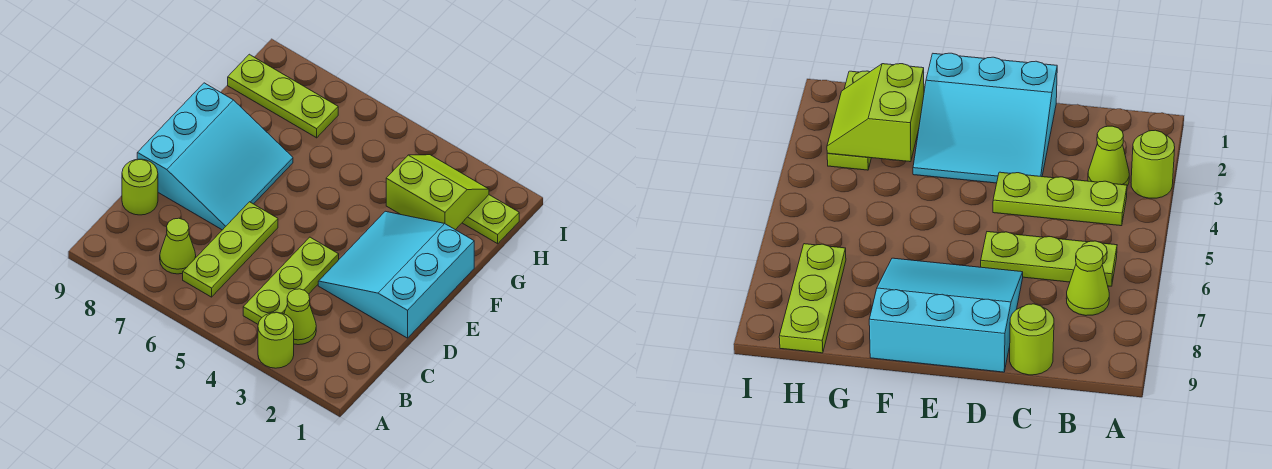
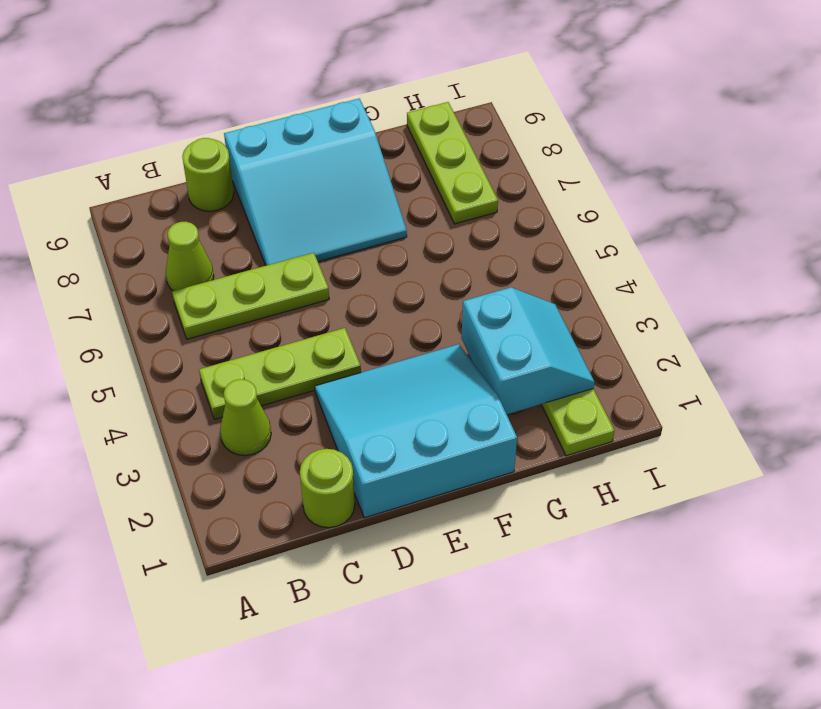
lime 1x1 round brick [258,312,294,368] -> lime 1x1 round brick moved to [300,449,355,528]
lime 2x2 slope [386,155,489,230] -> cyan 2x2 slope [461,287,595,414]

